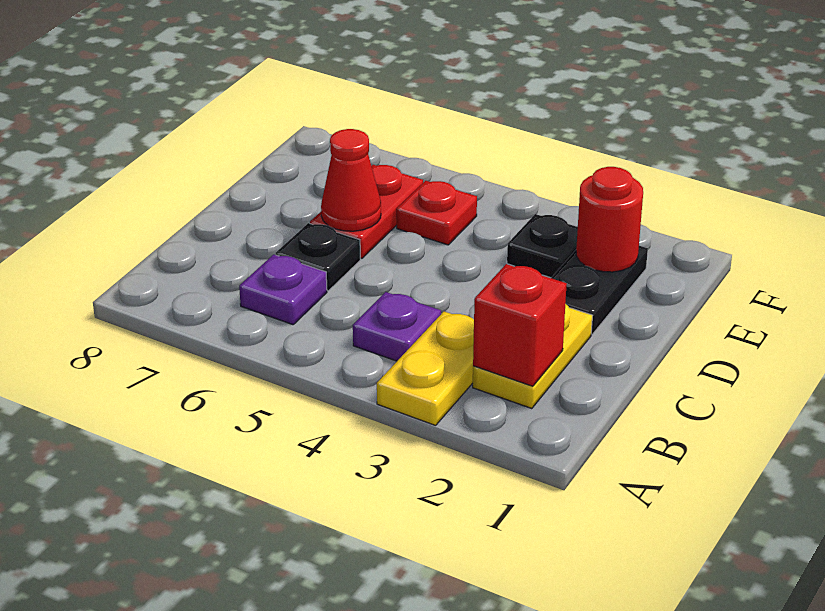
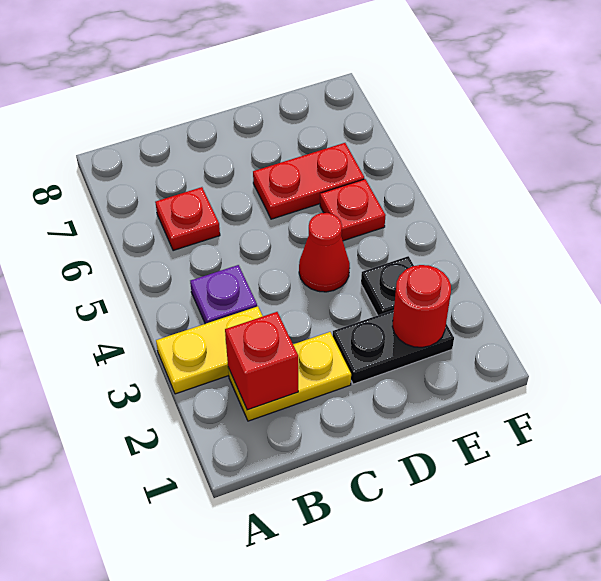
purple 1x1 plate [239,255,327,325] -> red 1x1 plate [155,187,220,251]
black 1x1 plate [276,223,360,291] -> none
red 1x1 cone [321,129,381,231] -> red 1x1 cone moved to [299,213,350,292]

